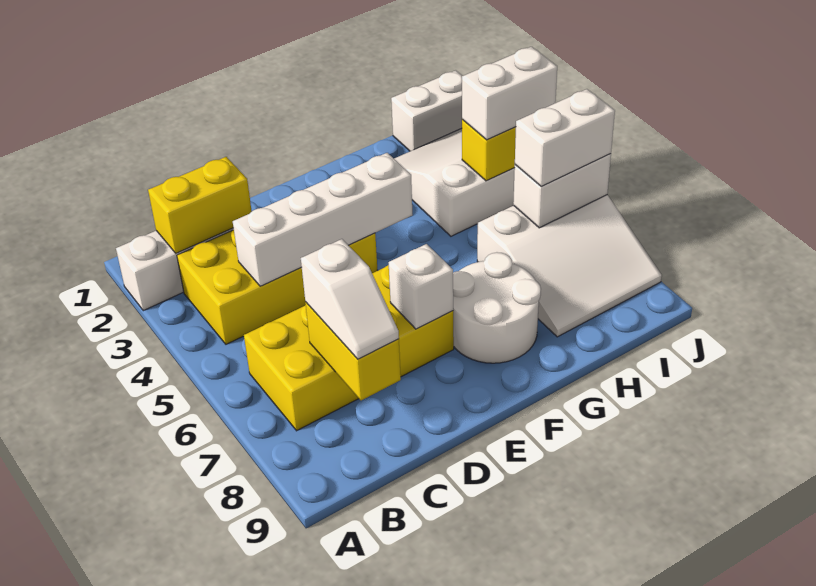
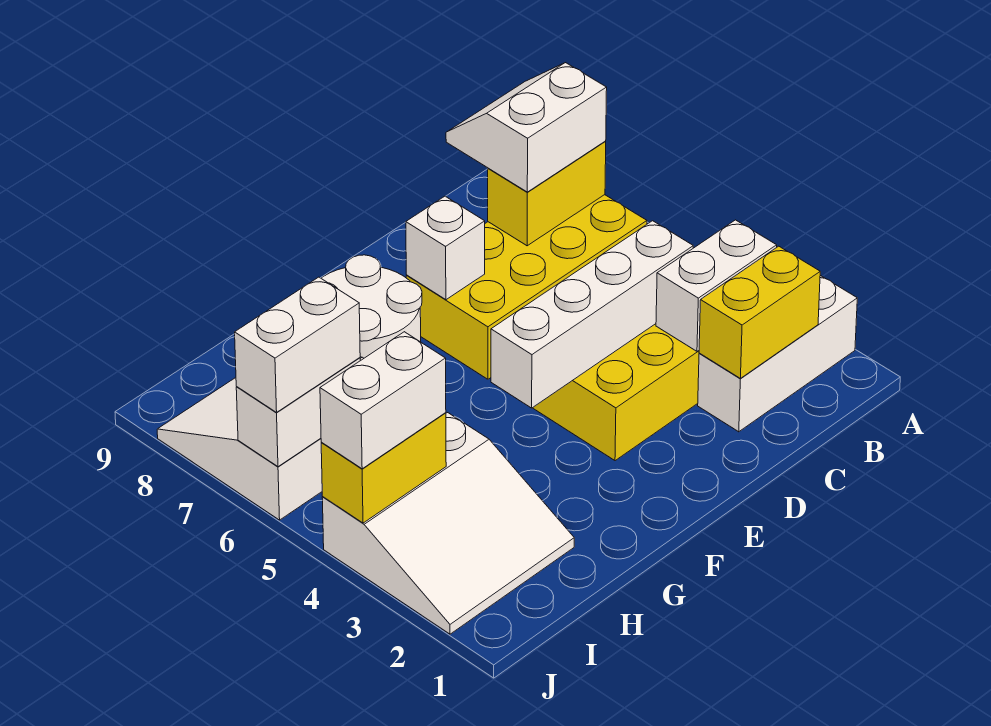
yellow 1x2 brick [305,302,401,400] -> yellow 1x2 brick turned to [488,141,606,246]
white 1x2 slope [301,239,399,359] -> white 2x2 slope [446,63,607,192]
white 1x2 brick [391,70,462,151] -> white 1x2 brick moved to [656,220,777,351]

